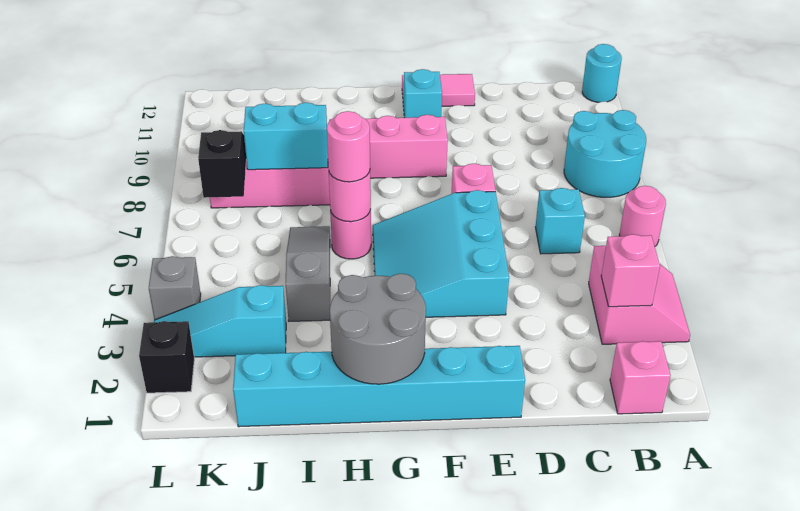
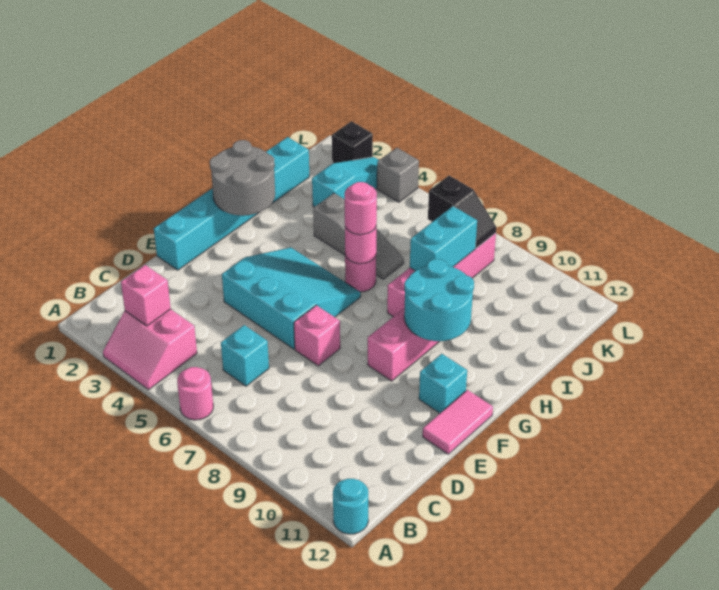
cyan 2x2 round brick [564,110,646,197] -> cyan 2x2 round brick moved to [404,259,474,341]
pink 1x1 brick [610,341,671,414] -> none

